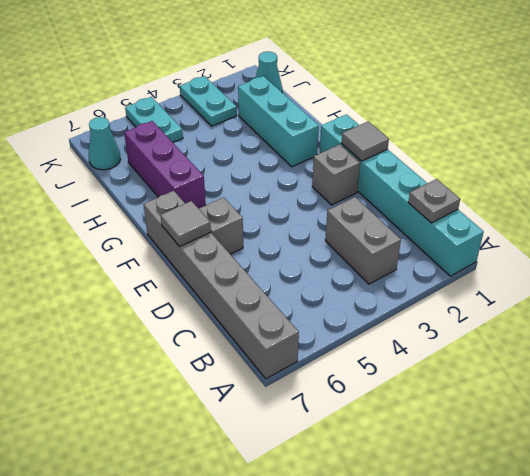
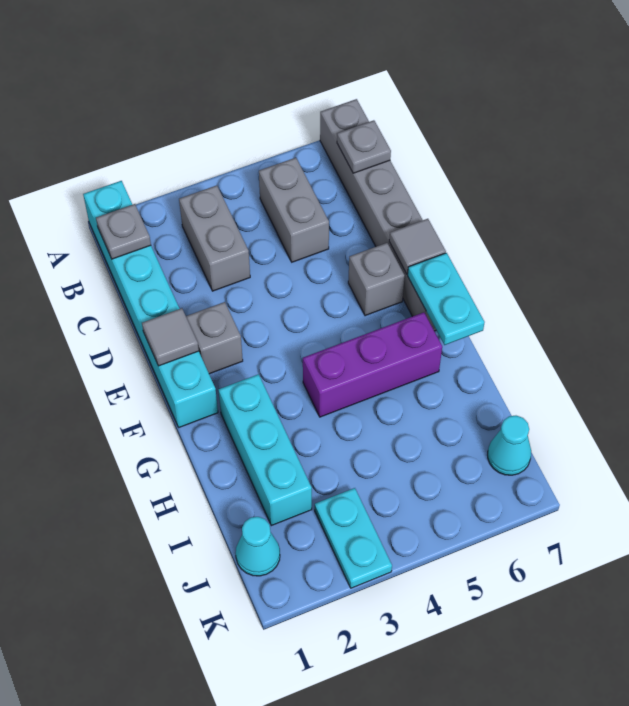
none -> grey 1x2 brick [259,158,329,262]
none -> grey 1x1 plate [337,120,391,173]
purple 1x3 brick [124,121,206,209] -> purple 1x3 brick turned to [303,312,442,417]
cyan 1x2 plate [125,97,183,143] -> cyan 1x2 plate moved to [408,253,485,345]

